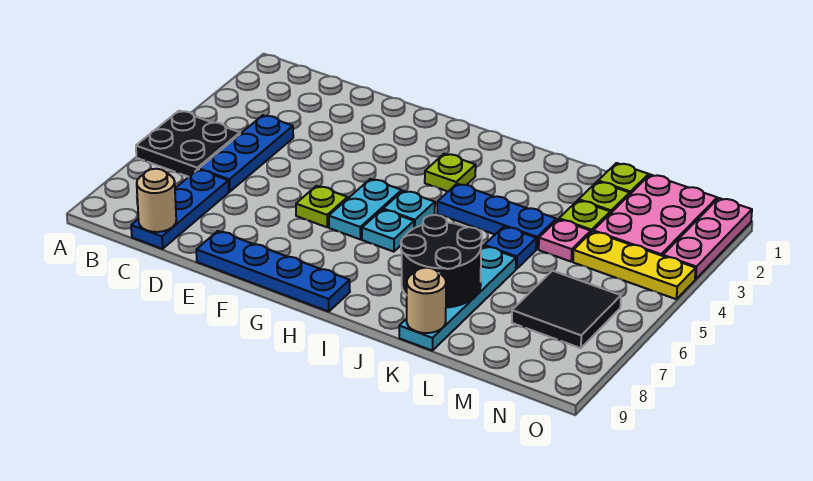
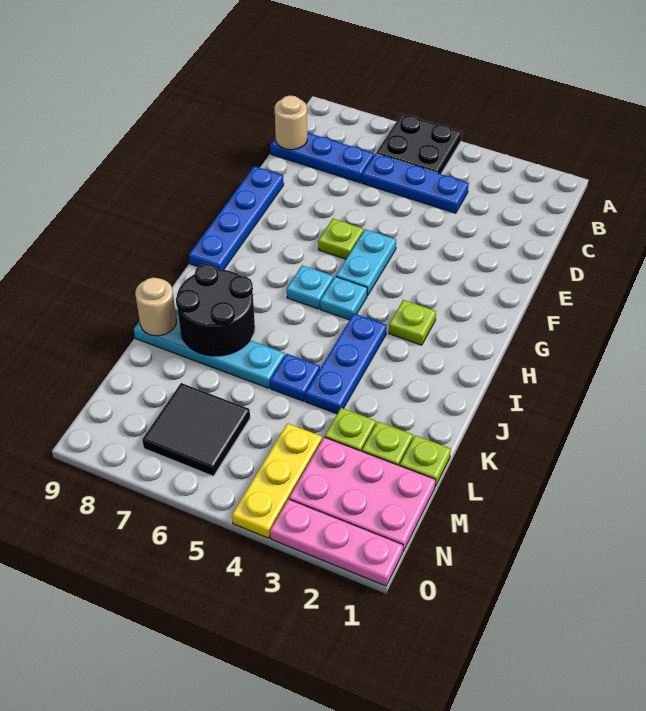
cyan 1x2 plate [329,179,402,239] -> cyan 1x2 plate turned to [336,229,396,296]
pink 1x1 plate [539,219,591,262] -> none

